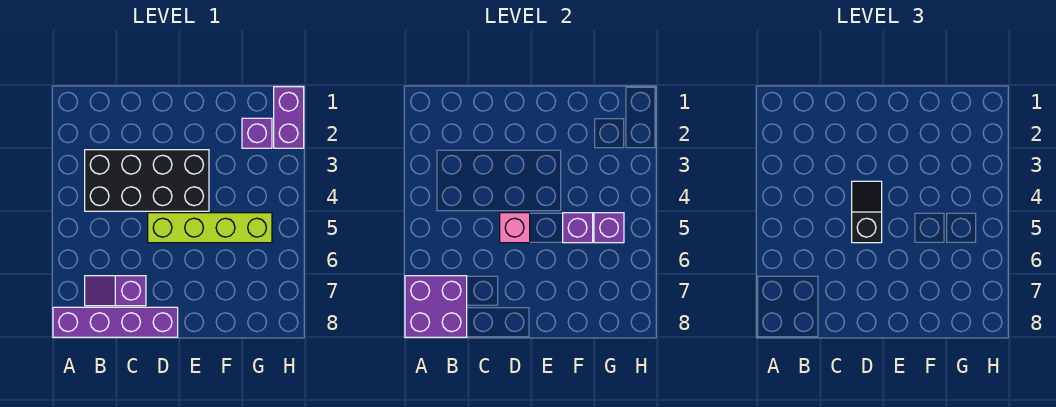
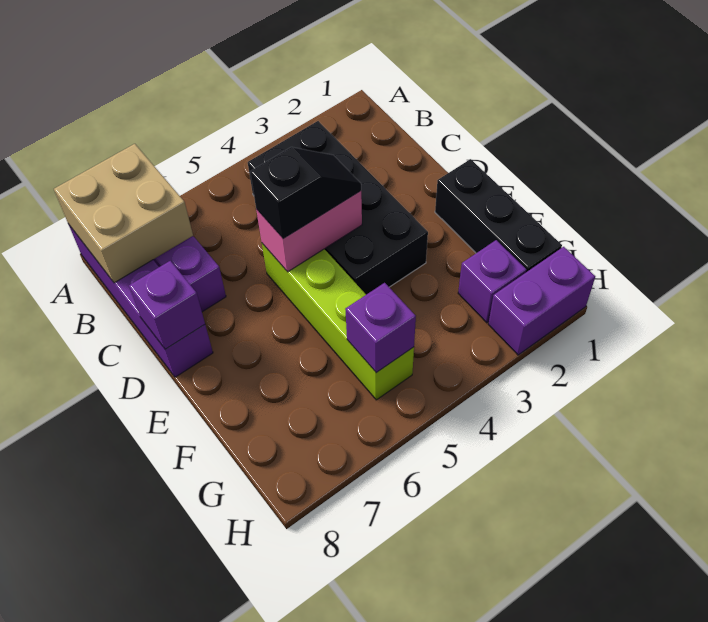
purple 2x2 brick [405,276,467,337] -> tan 2x2 brick [54,144,193,283]
pink 1x1 brick [500,213,530,243] -> pink 1x2 brick [256,191,362,272]
none -> black 1x3 brick [435,159,562,272]
purple 1x1 brick [563,213,593,243] -> purple 1x1 brick moved to [129,261,205,349]

